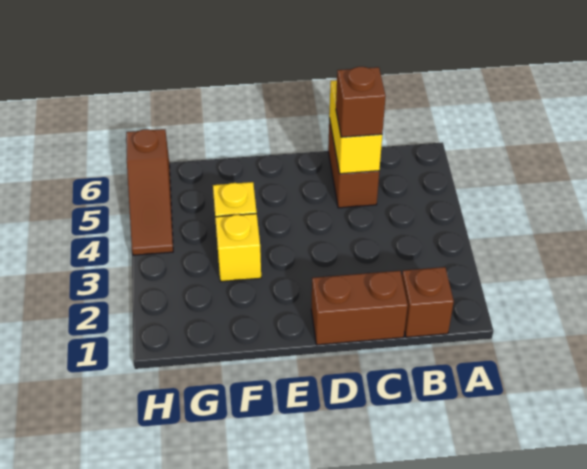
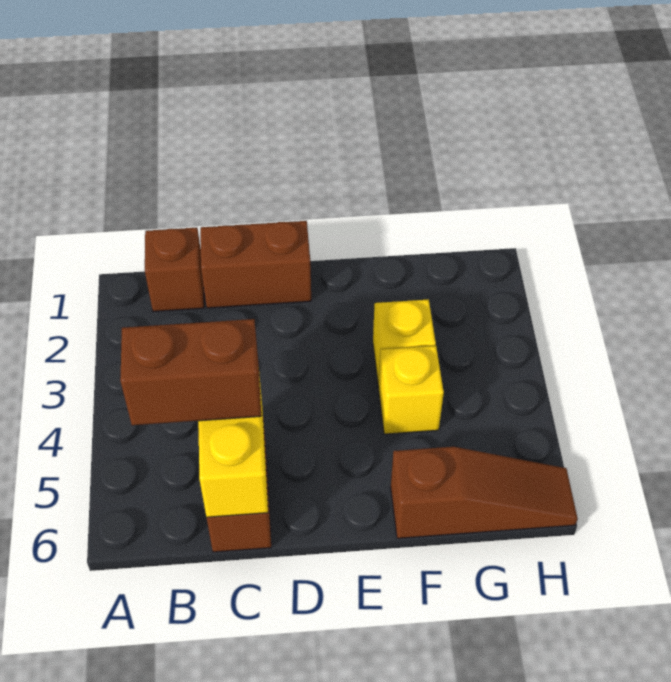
brown 1x1 brick [336,67,386,137] -> brown 1x2 brick [120,319,261,425]
brown 1x3 slope [126,129,173,255] -> brown 1x3 slope turned to [391,447,578,538]

